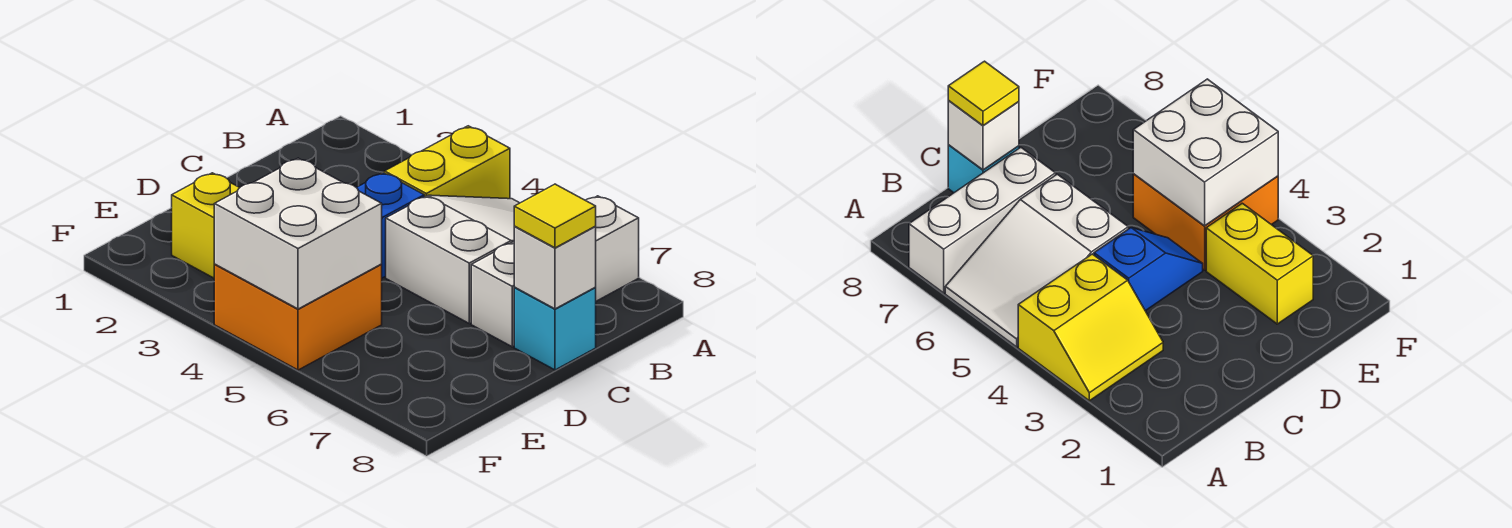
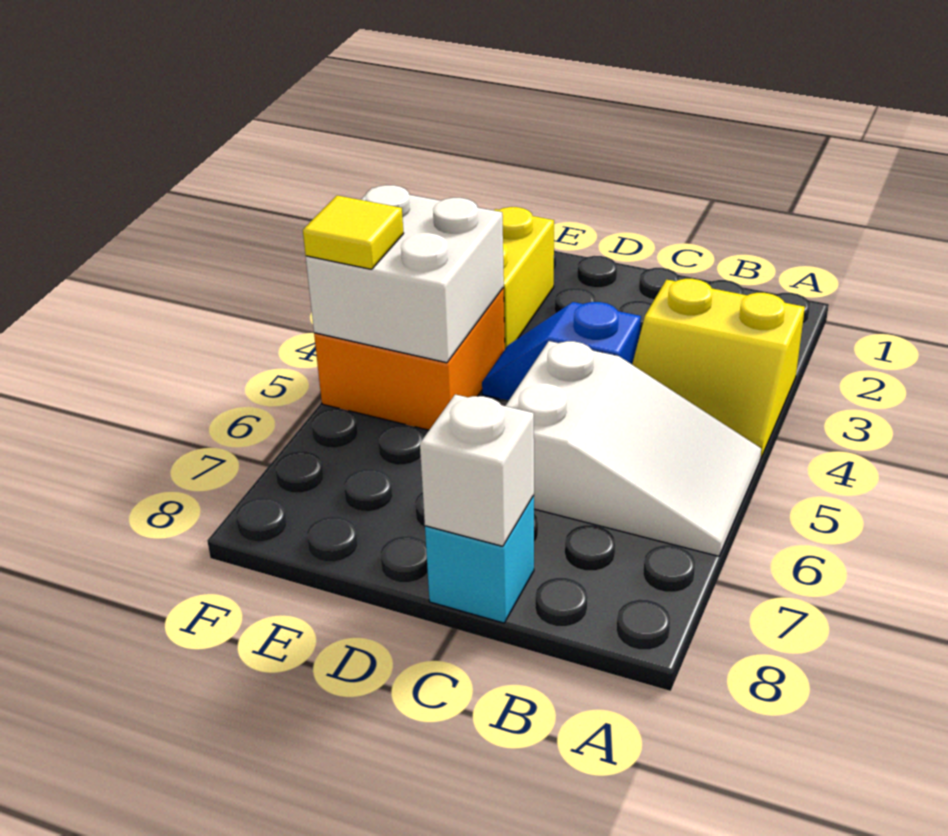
yellow 2x2 slope [381,126,510,199] -> yellow 2x2 slope turned to [632,279,805,459]
white 1x3 brick [471,196,639,347] -> none
yellow 1x1 tile [514,184,596,248] -> yellow 1x1 tile moved to [303,196,404,269]

